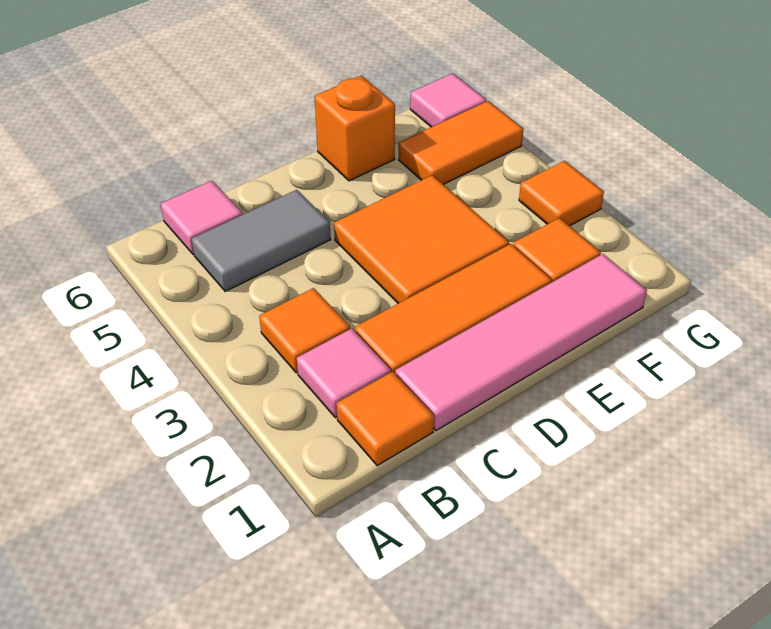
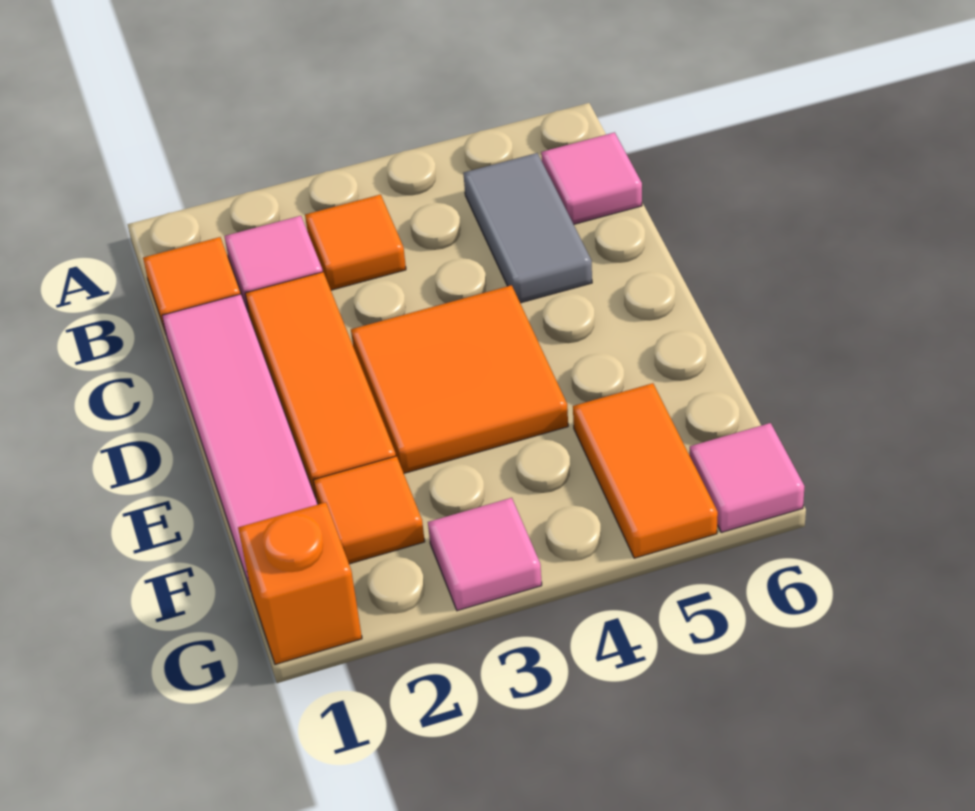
orange 1x1 brick [315,76,395,181] -> orange 1x1 brick moved to [238,502,362,664]
orange 1x1 tile [519,161,604,226] -> pink 1x1 tile [428,498,542,611]

